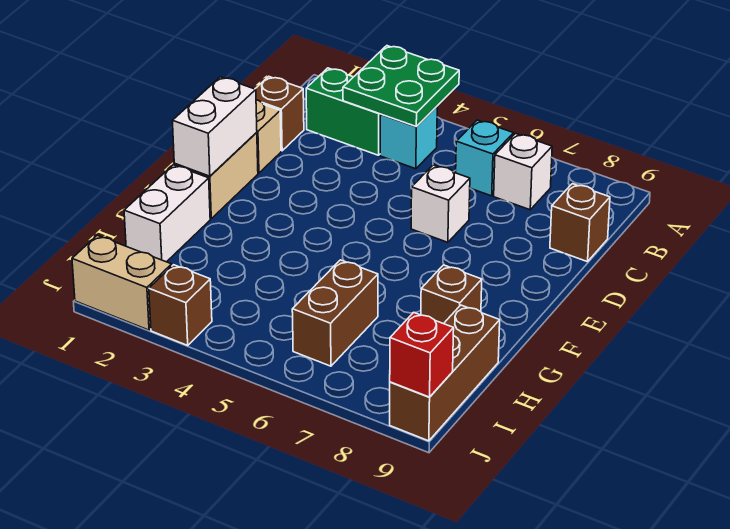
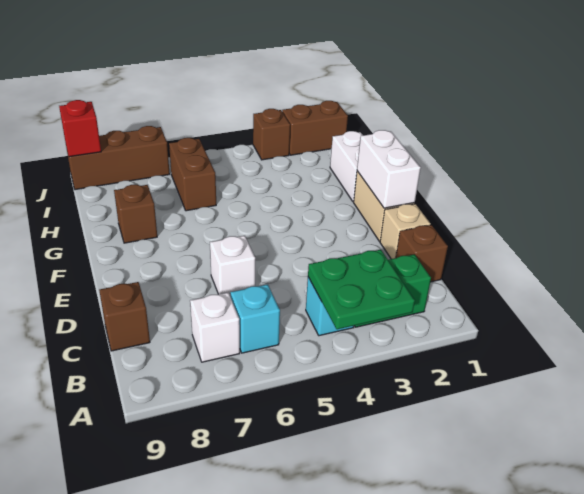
brown 1x3 brick [390,305,500,441] -> brown 1x3 brick turned to [66,126,170,190]
tan 1x2 brick [72,235,172,330] -> brown 1x2 brick [282,101,348,155]

